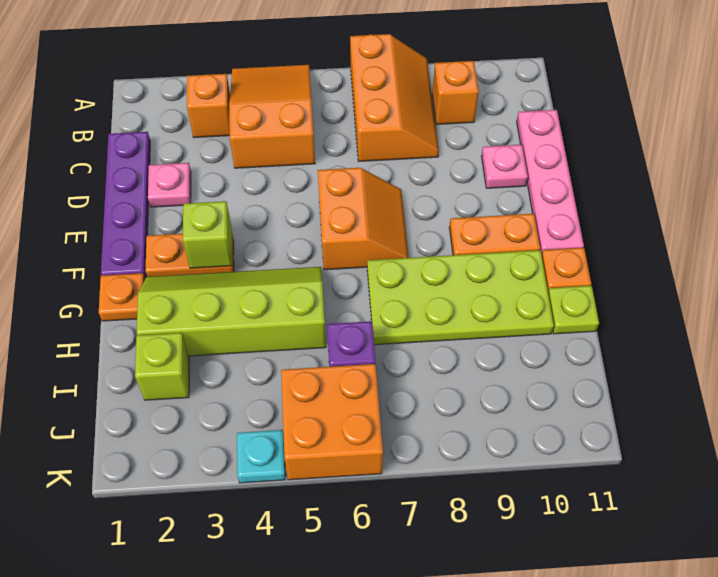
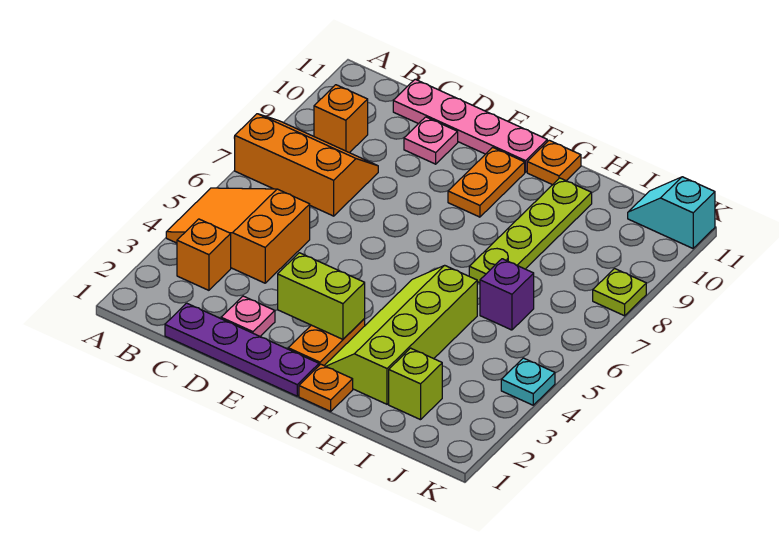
orange 2x2 slope [318,168,409,270] -> none
lime 1x1 brick [183,201,232,268] -> lime 1x2 brick [278,253,365,339]
lime 2x4 plate [367,250,554,345] -> lime 1x4 plate [469,178,592,283]
lime 1x1 plate [548,286,599,334] -> lime 1x1 plate moved to [593,269,646,316]
orange 2x2 brick [281,364,383,480] -> none
none -> cyan 1x2 slope [628,177,715,248]

